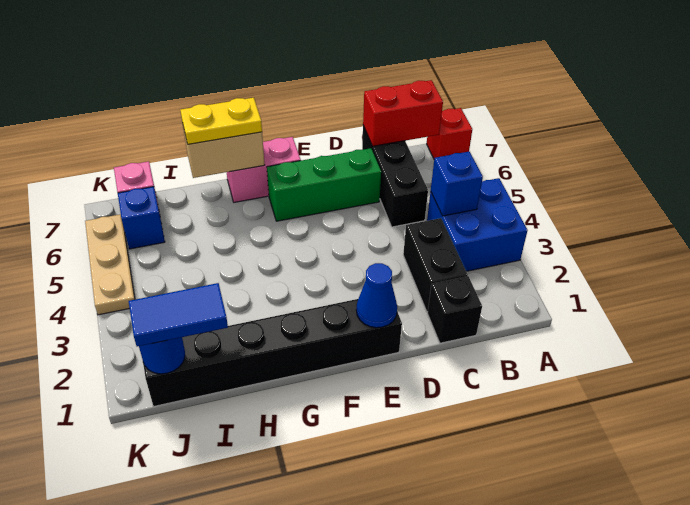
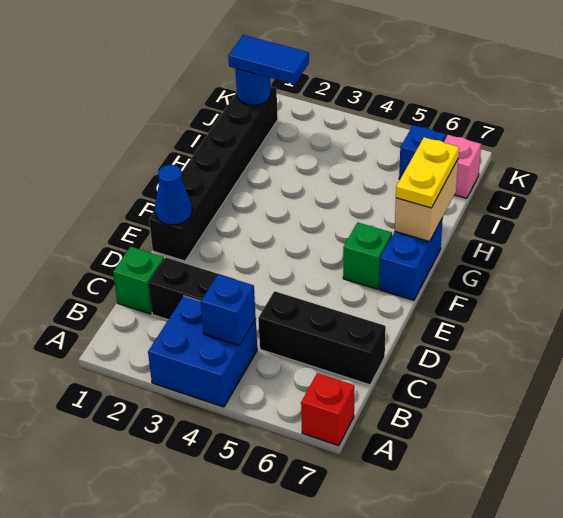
red 1x2 brick [363,80,443,146] -> none
black 1x1 brick [427,276,482,343] -> green 1x1 brick [113,247,164,314]
green 1x3 brick [267,148,381,221] -> green 1x1 brick [343,222,392,289]
pink 1x2 brick [227,137,301,202] -> blue 1x2 brick [379,218,443,300]
blue 1x2 tile [129,283,228,346] -> blue 1x2 tile turned to [228,35,309,84]
tan 1x3 plate [85,214,135,315] -> none

